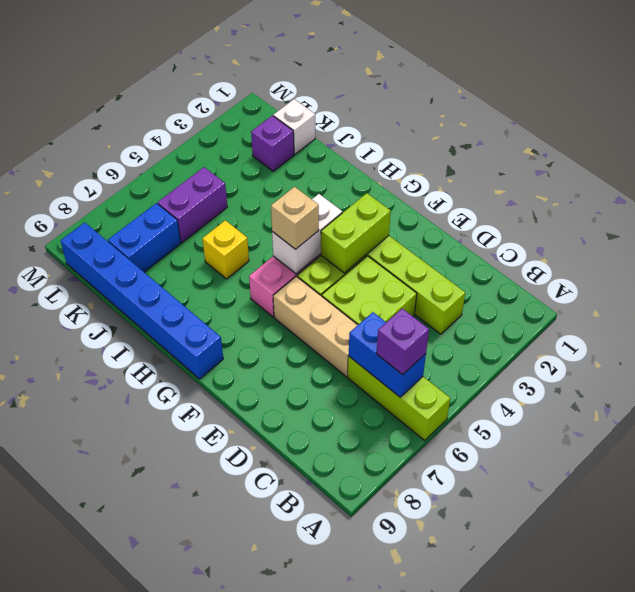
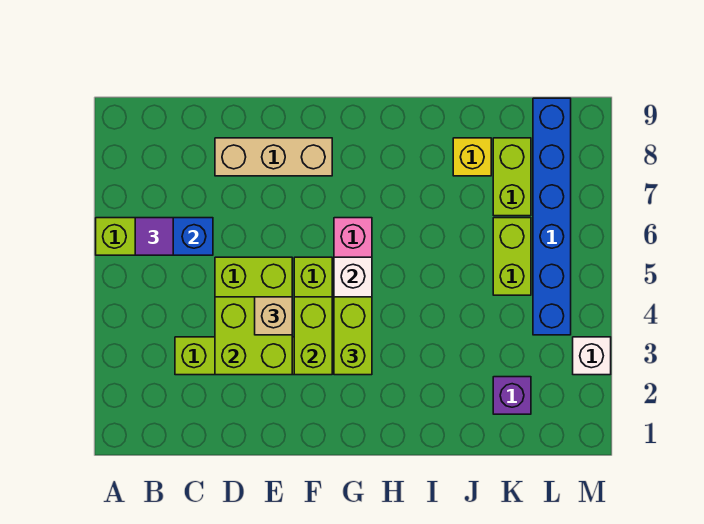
purple 1x1 brick [376,308,429,375] -> purple 1x1 tile [135,218,173,255]
none -> lime 2x2 brick [215,297,292,375]
tan 1x3 brick [273,276,358,377] -> tan 1x3 brick moved to [215,138,332,176]
none -> lime 1x2 brick [334,297,372,375]
tan 1x1 brick [271,187,319,249] -> tan 1x1 brick moved to [255,297,292,335]
blue 1x6 brick [61,222,223,379] -> blue 1x6 brick turned to [533,98,571,335]
yellow 1x1 brick [202,220,249,279] -> yellow 1x1 brick moved to [453,138,491,176]
white 1x1 brick [273,99,315,154] -> white 1x1 brick moved to [573,337,611,375]
purple 1x2 brick [158,167,227,242] -> lime 1x2 brick [493,218,531,295]
blue 1x2 brick [108,203,181,272] -> lime 1x2 brick [493,138,531,216]

